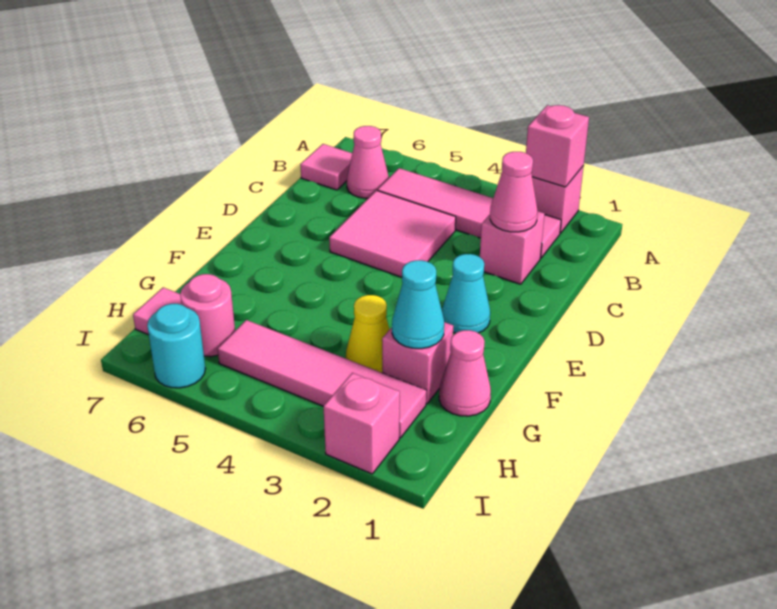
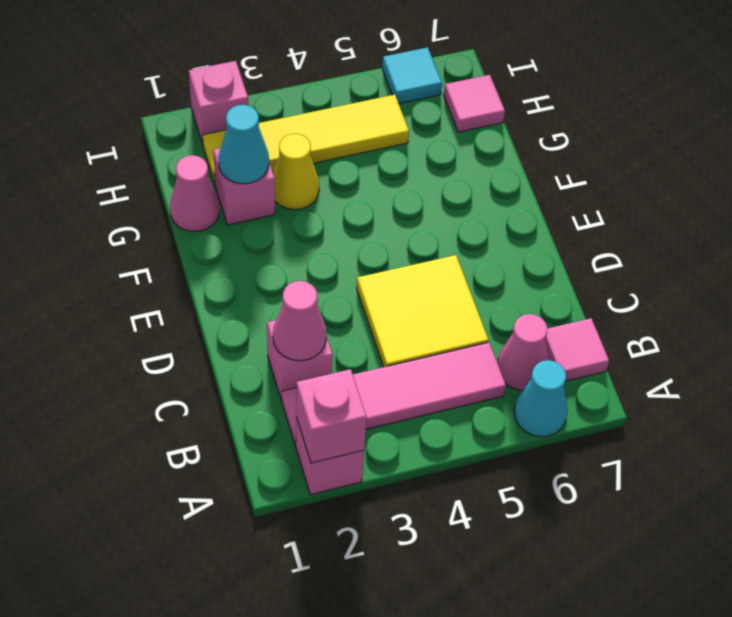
pink 2x2 tile [329,190,456,277] -> yellow 2x2 tile [357,255,489,367]
cyan 1x1 cone [442,254,490,333] -> cyan 1x1 cone moved to [514,360,568,437]
pink 1x4 tile [217,320,426,438] -> yellow 1x4 tile [202,95,409,183]
pink 1x1 round brick [180,274,235,357] -> none
cyan 1x1 round brick [147,304,205,388] -> cyan 1x1 tile [382,47,442,104]

